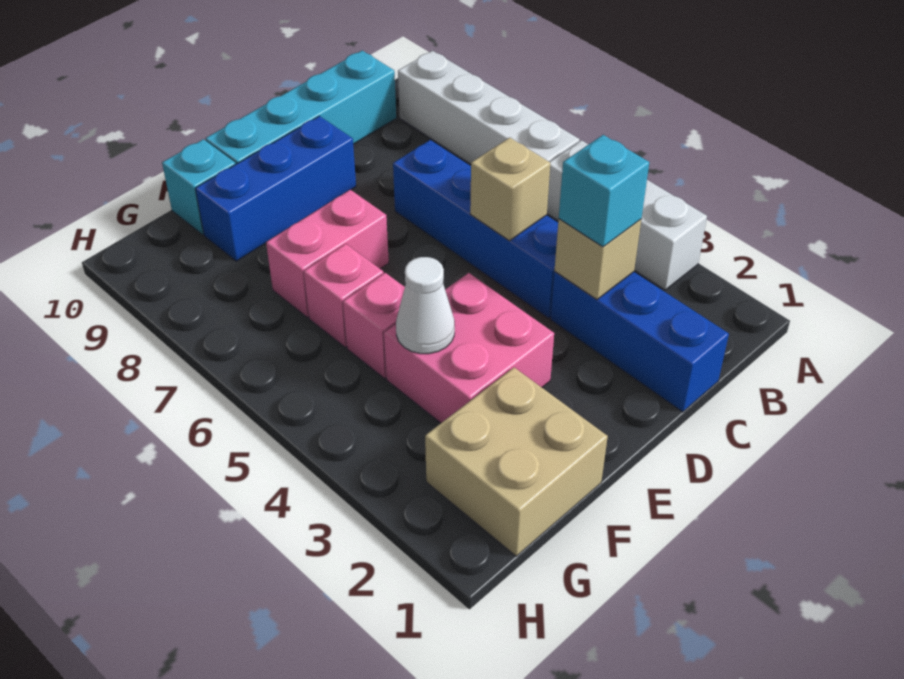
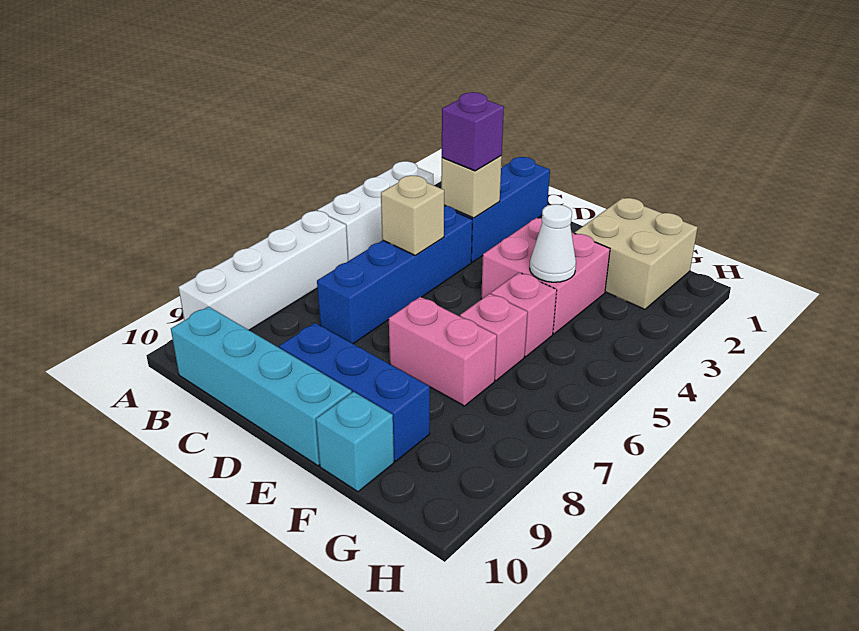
cyan 1x1 brick [559,135,649,247] -> purple 1x1 brick [442,92,504,171]

